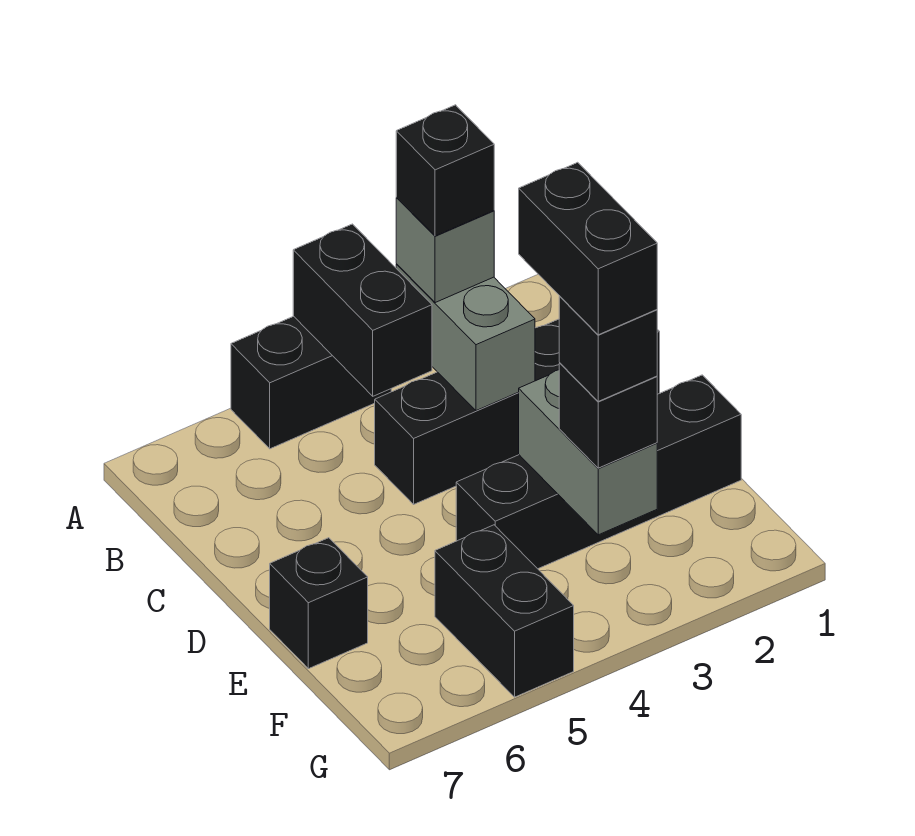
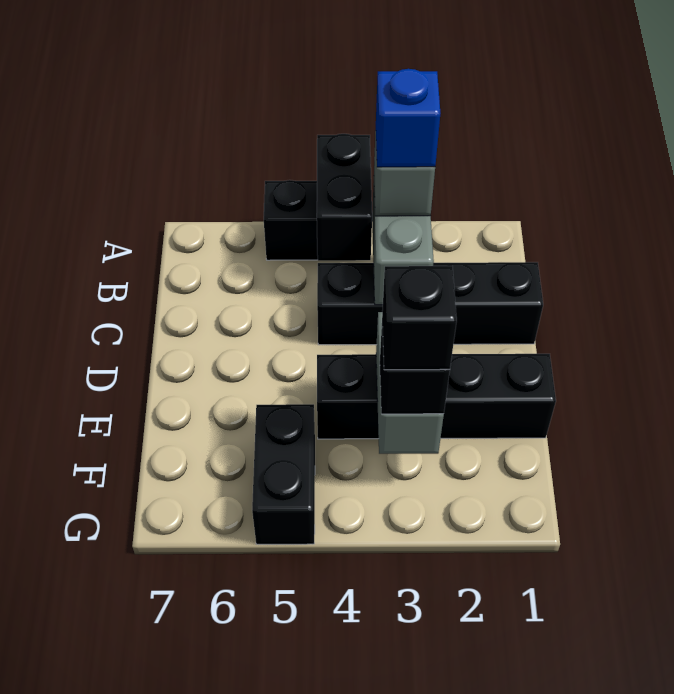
black 1x1 brick [396,105,494,236] -> blue 1x1 brick [376,69,440,167]
black 1x2 brick [519,162,657,335] -> none
black 1x1 brick [270,538,368,669] -> none

